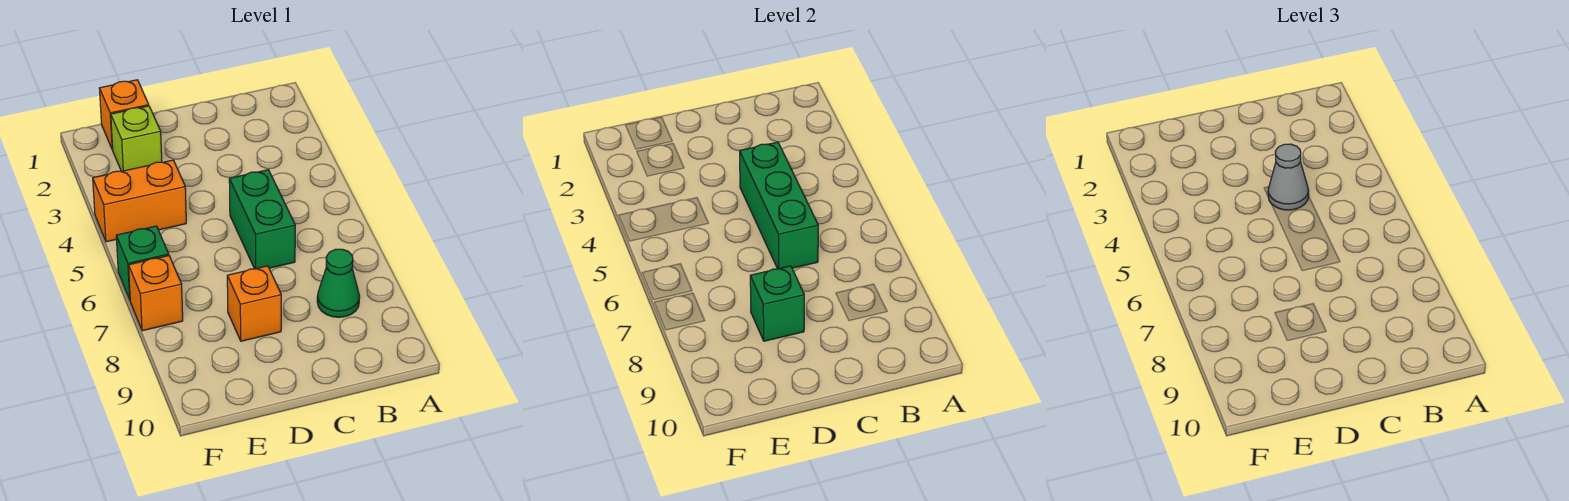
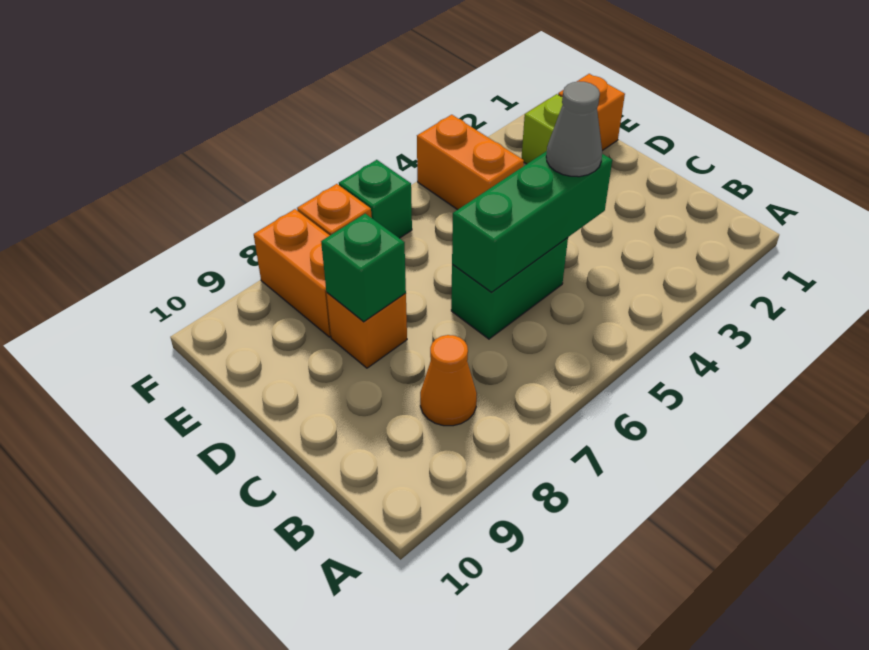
green 1x1 cone [317,249,360,317] -> orange 1x1 cone [420,335,477,426]
none -> orange 1x2 brick [254,209,331,337]

